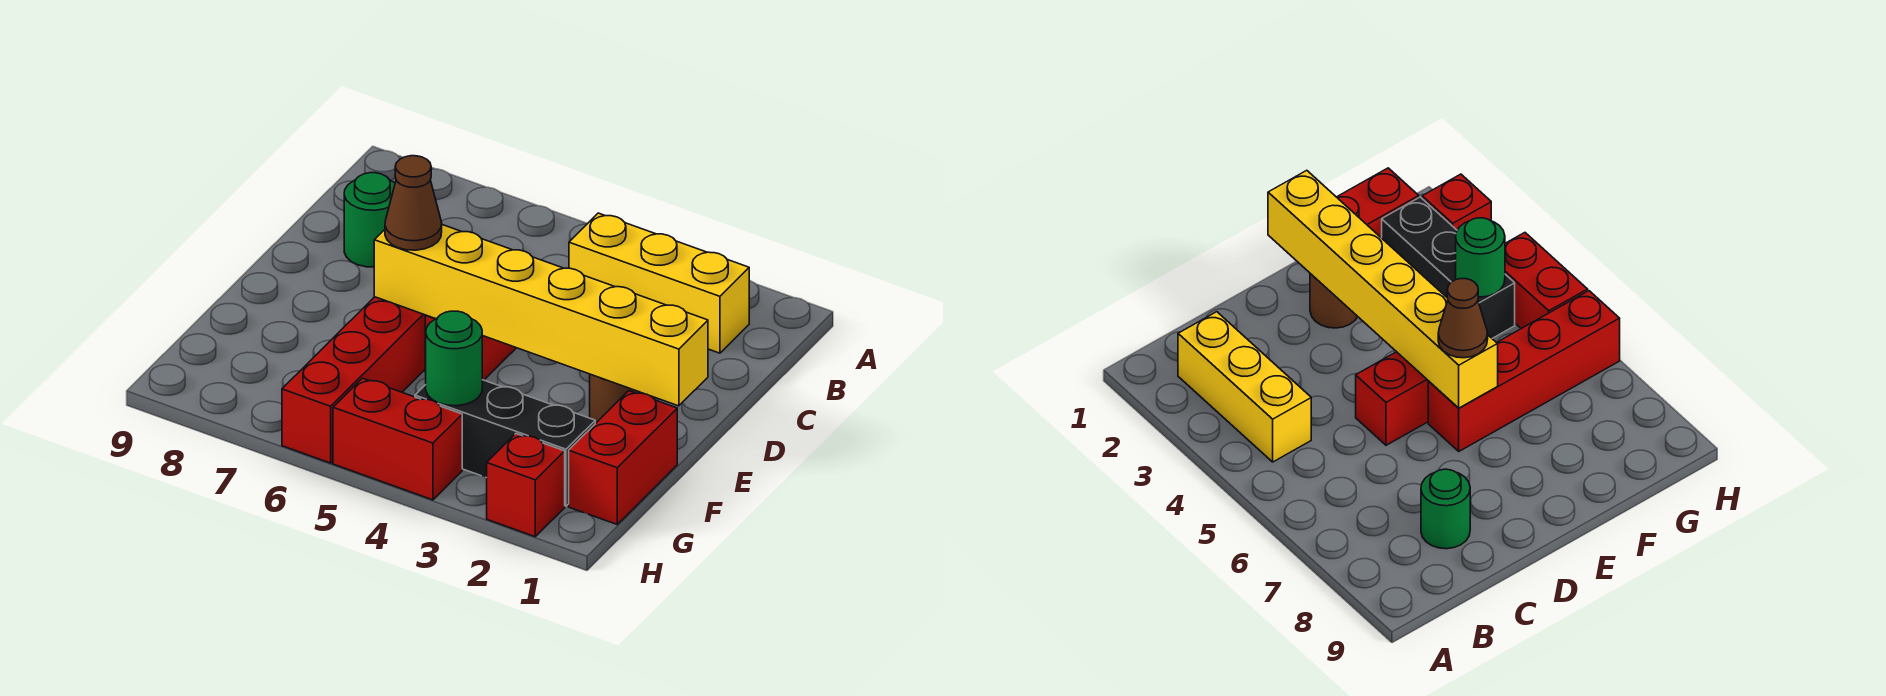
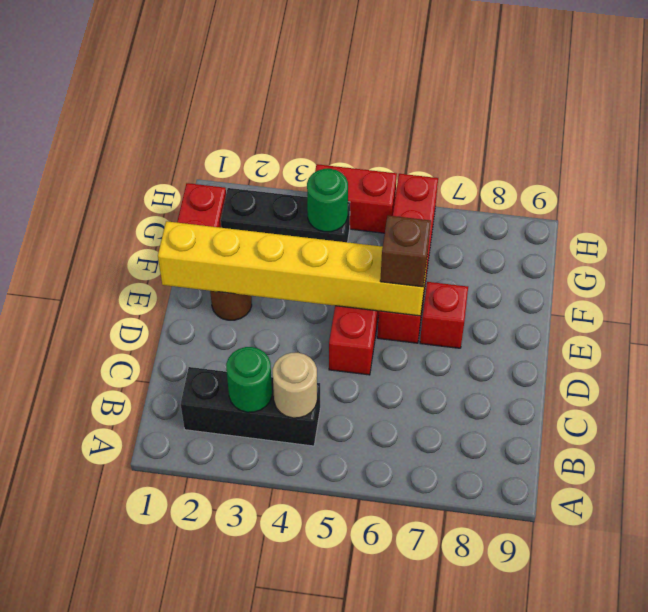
yellow 1x3 brick [569,213,749,353] -> black 1x3 brick [181,367,320,446]
none -> tan 1x1 round brick [273,353,317,418]
green 1x1 round brick [344,173,395,267] -> green 1x1 round brick moved to [226,347,272,412]
brown 1x1 cone [385,156,442,250] -> brown 1x1 brick [380,216,431,287]
red 1x1 brick [487,434,565,537] -> red 1x1 brick moved to [420,282,468,348]

